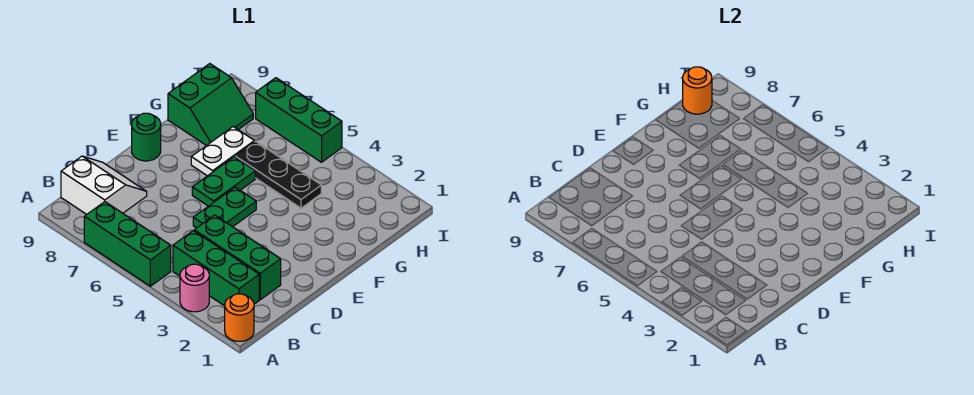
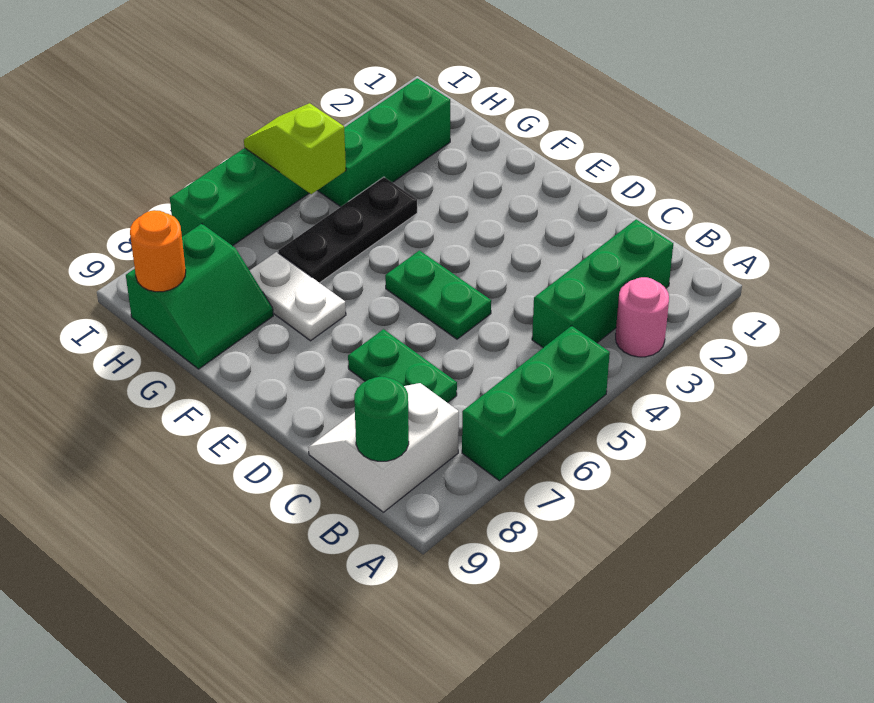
orange 1x1 round brick [225,294,254,341] -> none
green 1x3 brick [194,215,281,300] -> green 1x3 brick moved to [317,78,450,207]
green 1x2 plate [192,157,255,206] -> green 1x2 plate moved to [348,329,457,403]
green 1x1 round brick [132,113,161,161] -> green 1x1 round brick moved to [354,377,409,461]
green 2x2 slope [168,64,253,146] -> green 2x2 slope turned to [126,224,273,369]
none -> lime 1x2 slope [244,103,346,194]

